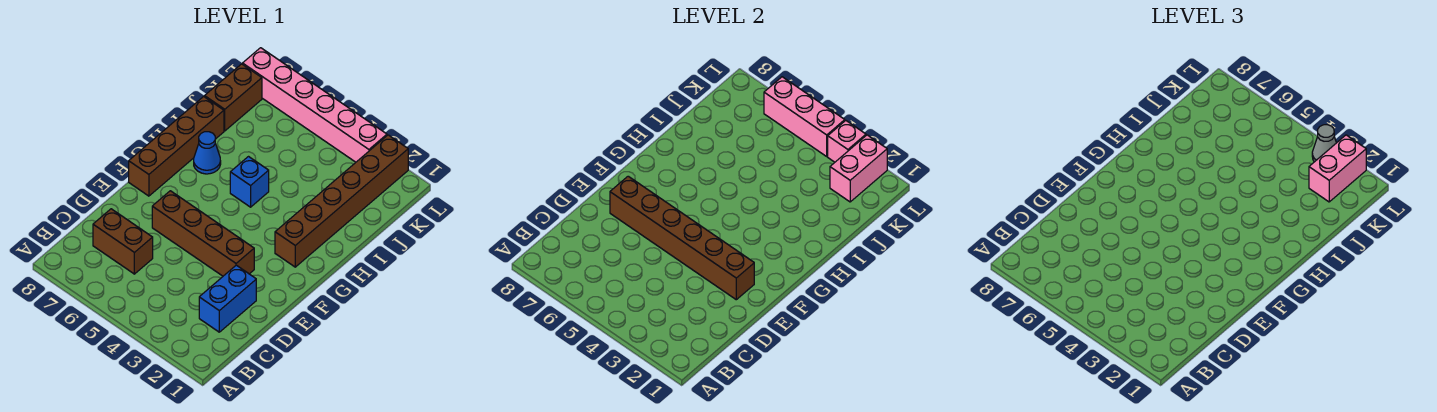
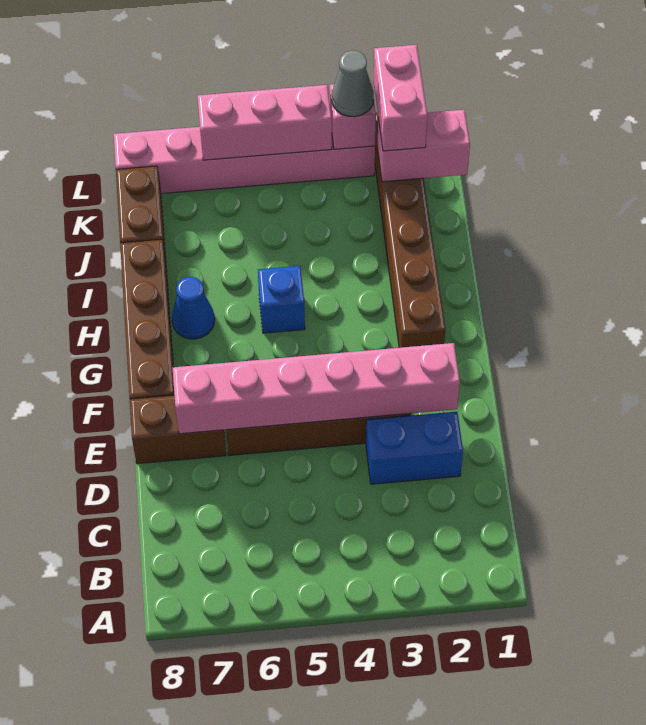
blue 1x2 brick [199,265,256,332] -> blue 1x2 brick turned to [366,412,463,484]
brown 1x2 brick [93,209,153,274] -> brown 1x2 brick moved to [130,395,226,464]
brown 1x6 brick [610,176,754,300] -> pink 1x6 brick [173,343,460,434]
pink 1x2 brick [830,135,887,202] -> pink 1x2 brick turned to [377,110,470,182]

